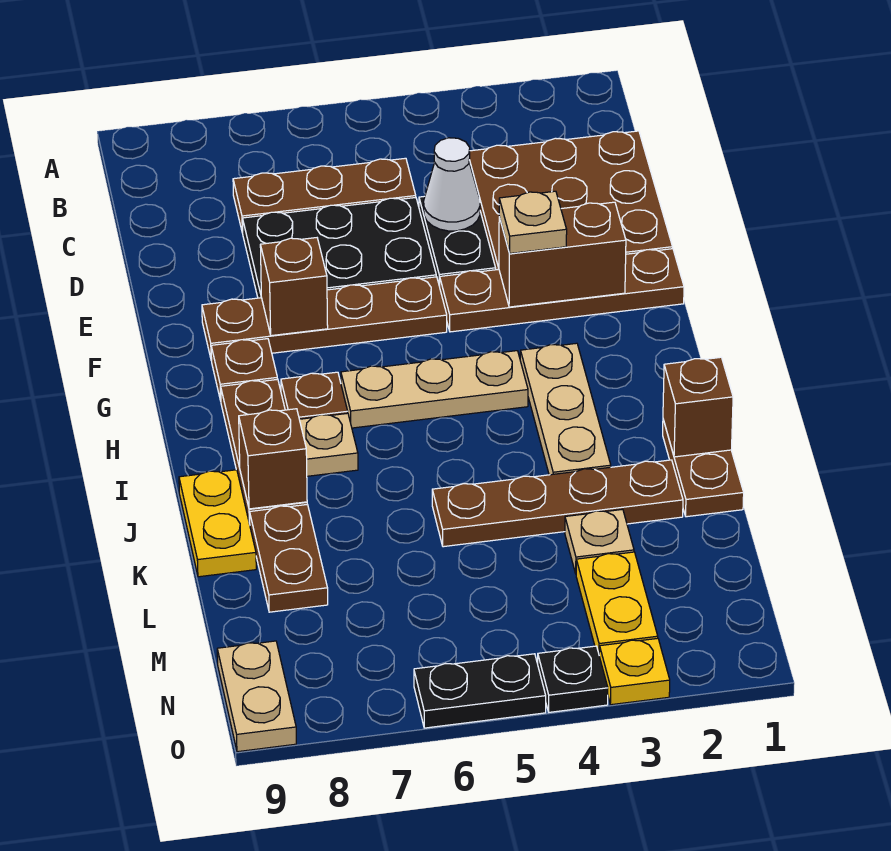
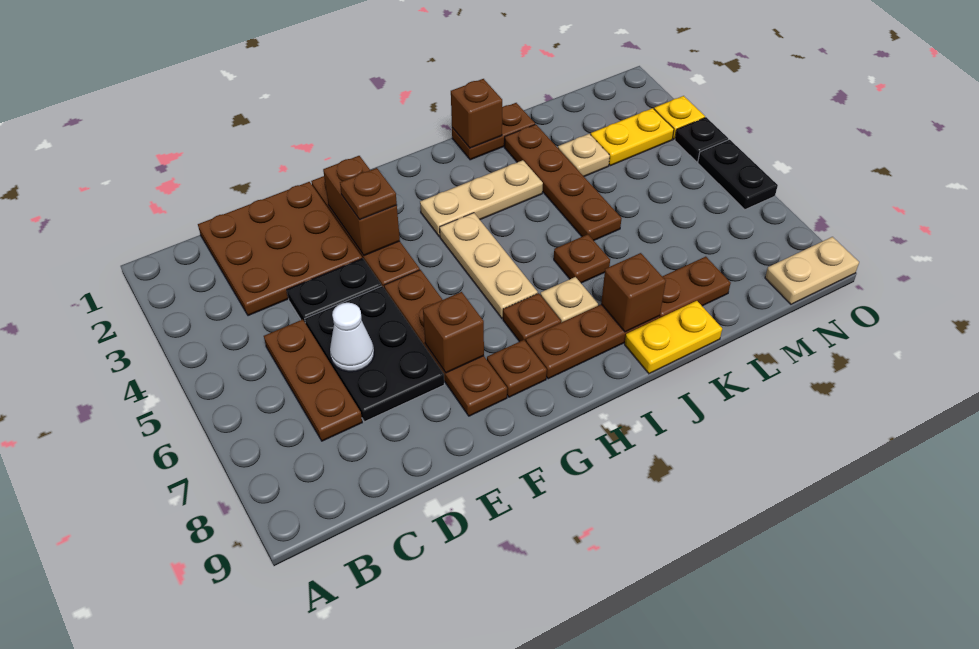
white 1x1 cone [424,138,480,231] -> white 1x1 cone moved to [330,303,374,372]
tan 1x1 plate [499,191,567,253] -> brown 1x1 plate [340,168,397,220]
none -> brown 1x1 plate [554,234,610,283]

